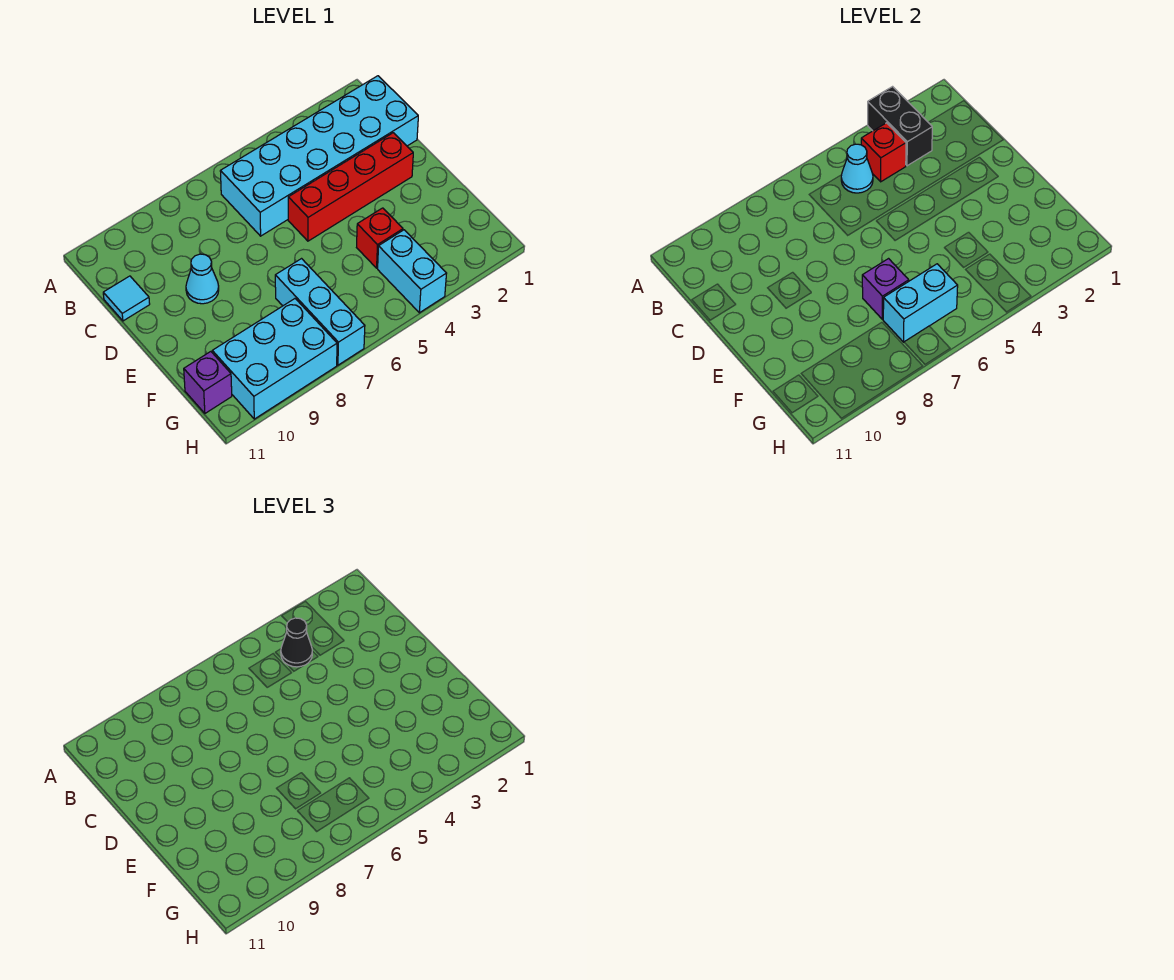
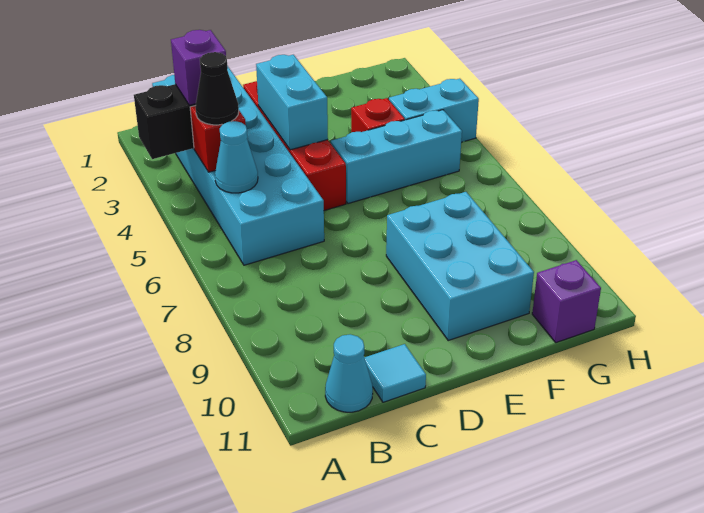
cyan 1x1 cone [186,254,219,304] -> cyan 1x1 cone moved to [325,334,373,412]
cyan 1x3 brick [275,259,365,365] -> cyan 1x3 brick moved to [331,110,462,204]
purple 1x1 brick [862,259,909,319] -> purple 1x1 brick moved to [171,30,226,105]
cyan 1x2 brick [883,264,958,342] -> cyan 1x2 brick moved to [256,55,328,150]
cyan 2x3 brick [212,299,337,419] -> cyan 2x3 brick moved to [386,192,534,340]

